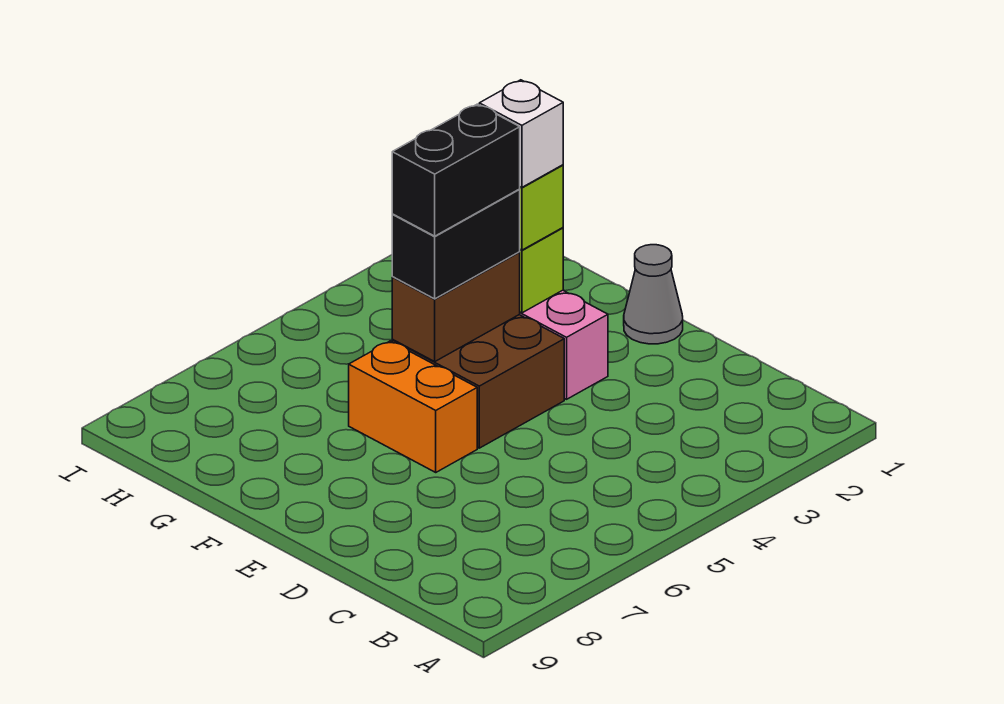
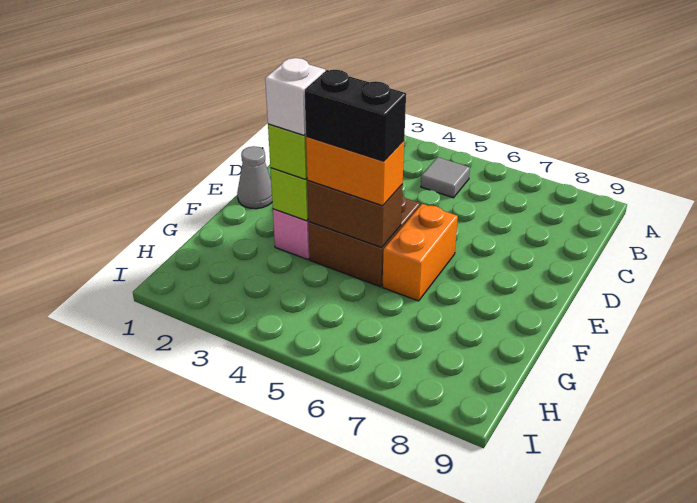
none -> grey 1x1 tile [421,157,470,198]
black 1x2 brick [392,190,520,299] -> orange 1x2 brick [306,136,404,206]

